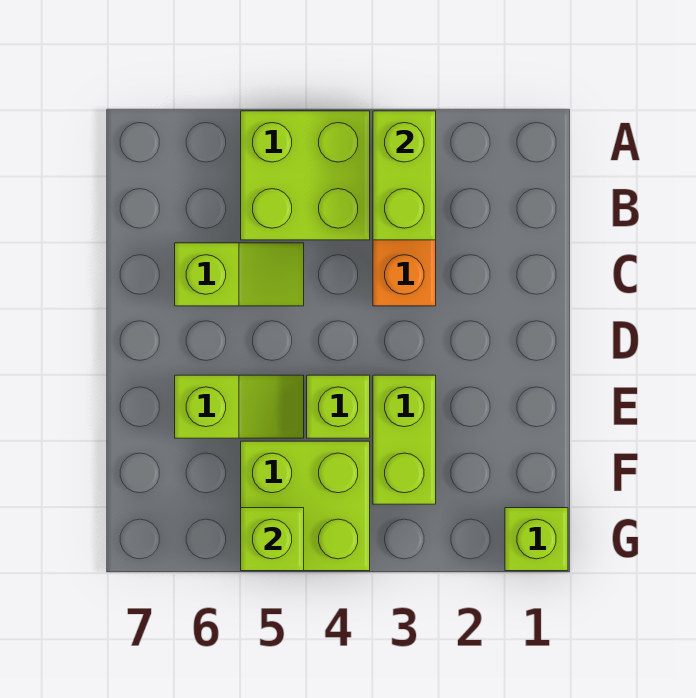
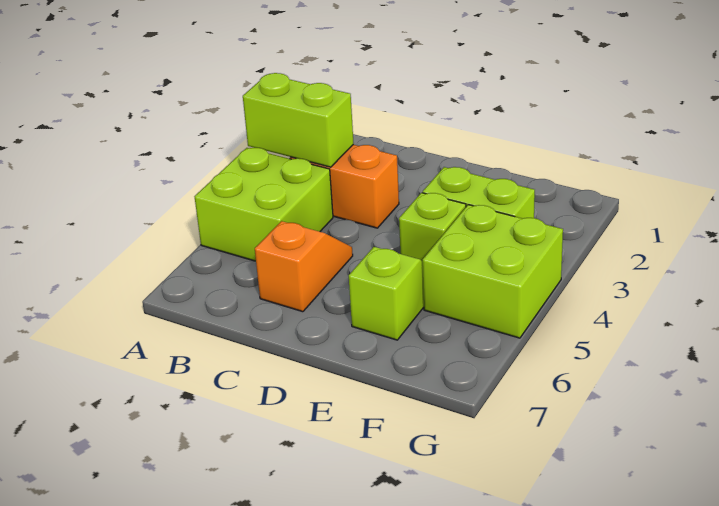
lime 1x2 slope [175,243,304,306] -> orange 1x2 slope [255,221,353,312]
lime 1x1 brick [505,508,568,571] -> none
lime 1x1 brick [241,508,304,571] -> none

